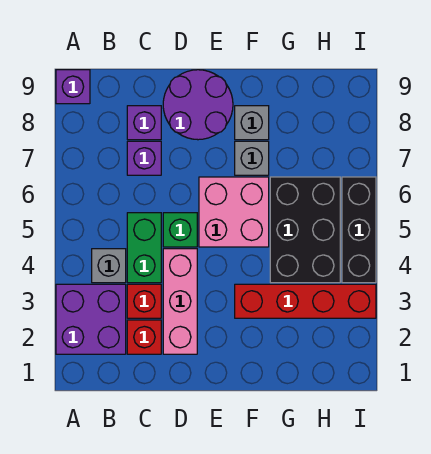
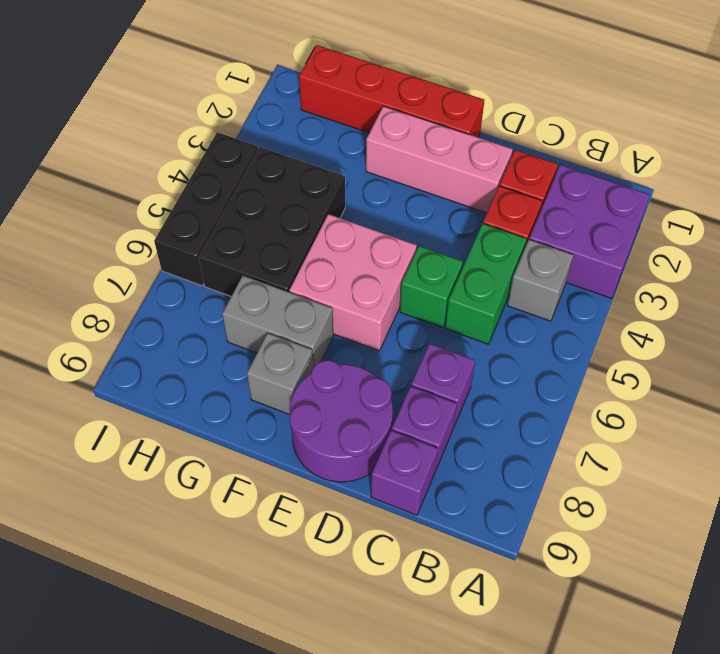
purple 1x1 brick [56,70,90,104] -> purple 1x1 brick moved to [371,430,438,515]
pink 1x3 brick [163,249,197,354] -> pink 1x3 brick turned to [366,106,513,213]
red 1x4 brick [235,284,376,318] -> red 1x4 brick moved to [299,45,484,137]
grey 1x1 brick [235,141,269,175] -> grey 1x2 brick [222,276,333,368]

